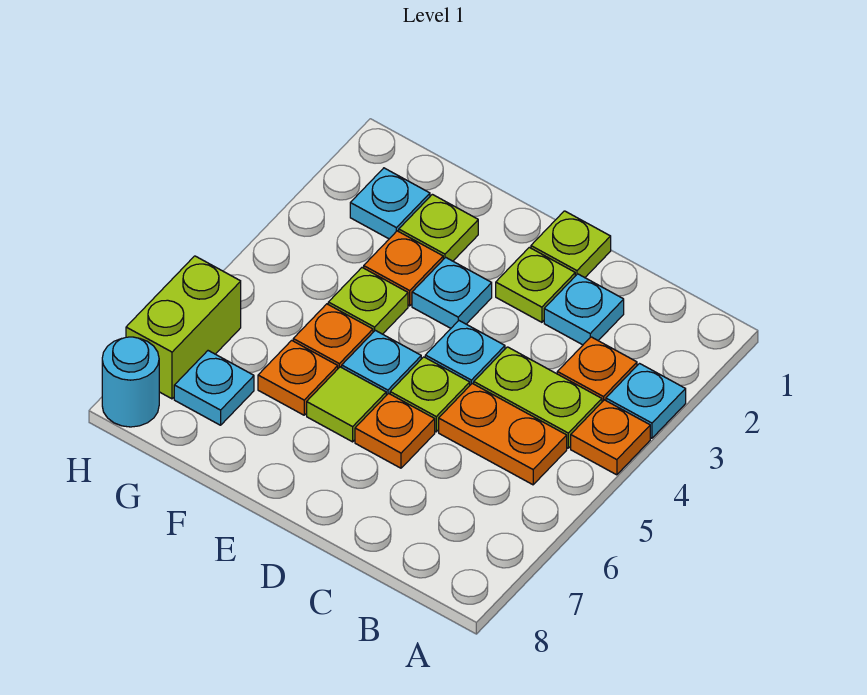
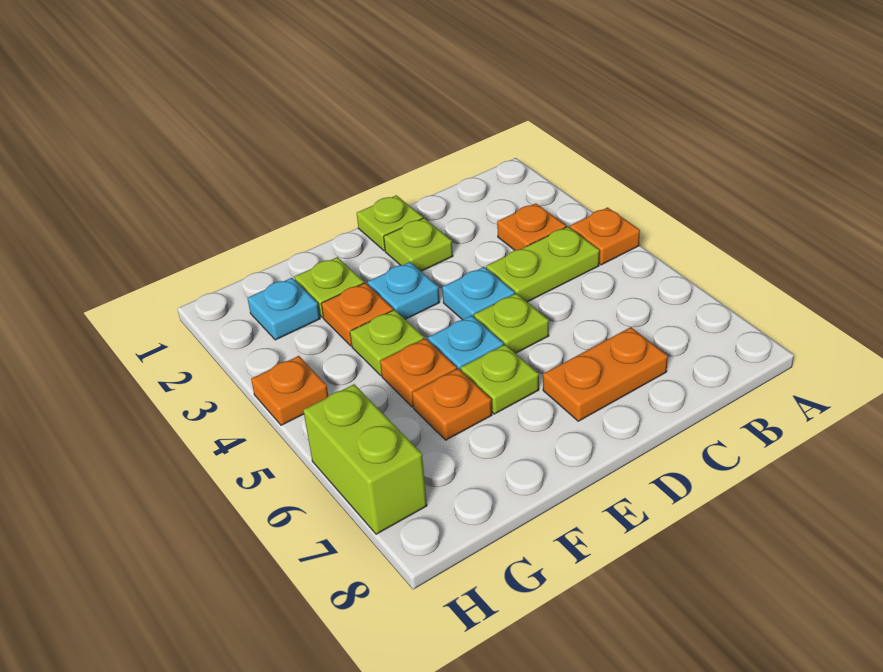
cyan 1x1 plate [606,364,686,438] -> none
orange 1x2 plate [439,383,567,485] -> orange 1x2 plate moved to [543,327,668,421]
cyan 1x1 plate [544,274,624,345] -> none
orange 1x1 plate [355,393,435,468] -> orange 1x1 plate moved to [251,356,328,425]
lime 1x1 tile [307,367,386,442] -> lime 1x1 plate [461,345,539,414]
cyan 1x1 plate [174,351,254,425] -> none
cyan 1x1 round brick [102,337,159,427] -> none

